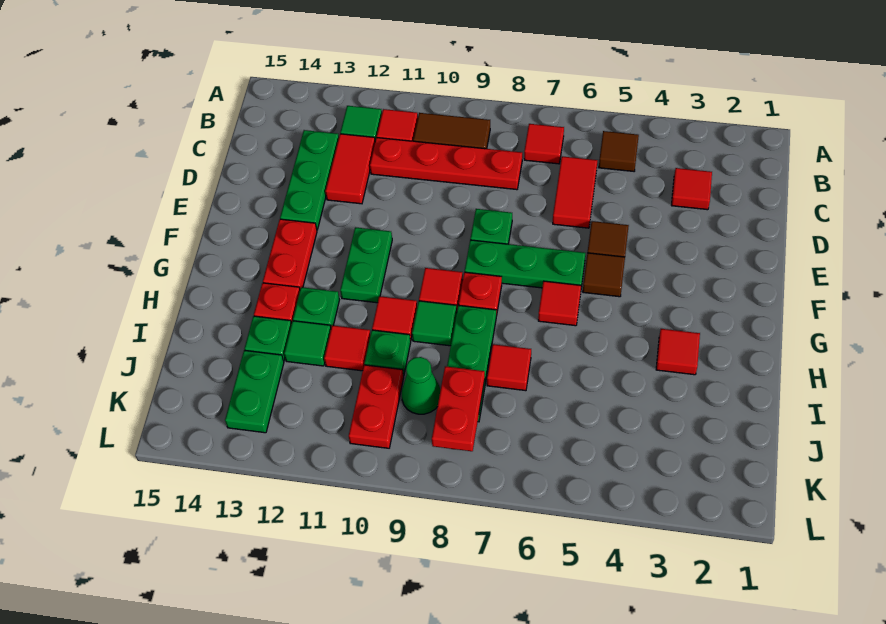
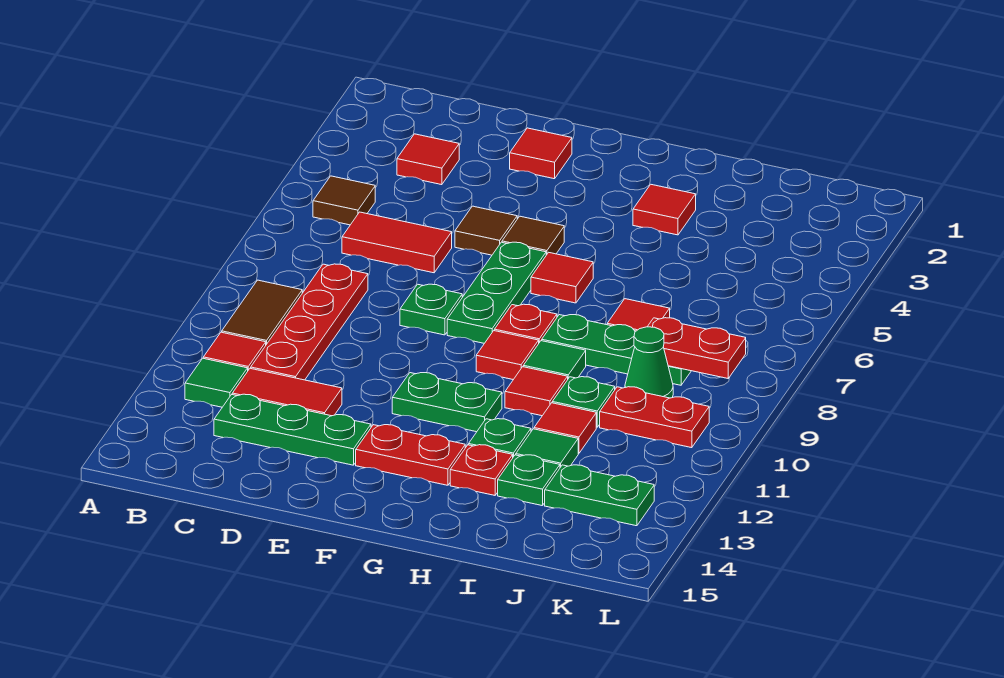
red 1x1 tile [524,124,564,164] -> red 1x1 tile moved to [510,128,572,179]

